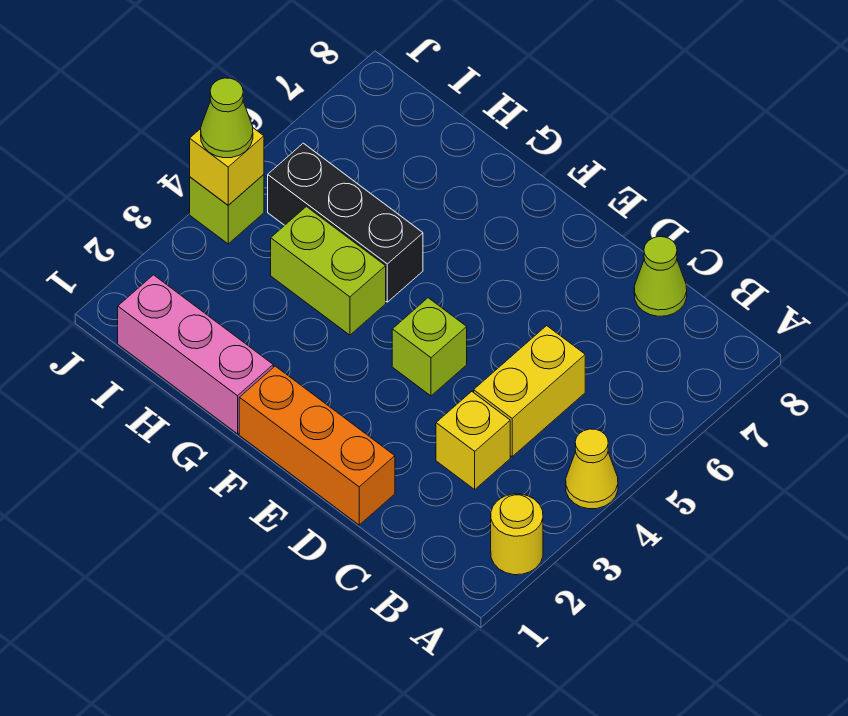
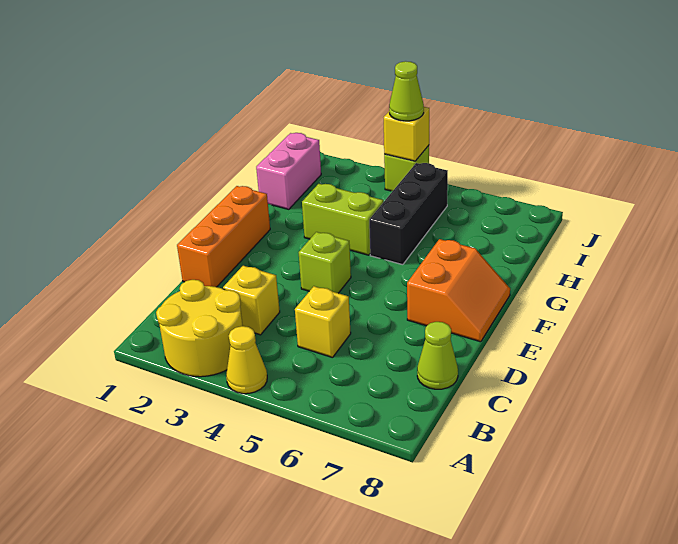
yellow 1x1 round brick [491,494,543,575] -> yellow 2x2 round brick [156,280,243,377]
yellow 1x2 brick [474,326,585,457] -> yellow 1x1 brick [295,286,351,358]
none -> orange 2x2 slope [407,239,510,342]
pink 1x3 brick [118,275,273,434] -> pink 1x2 brick [256,133,321,209]
lime 1x2 brick [271,207,386,335] -> lime 1x2 brick turned to [302,184,383,255]

